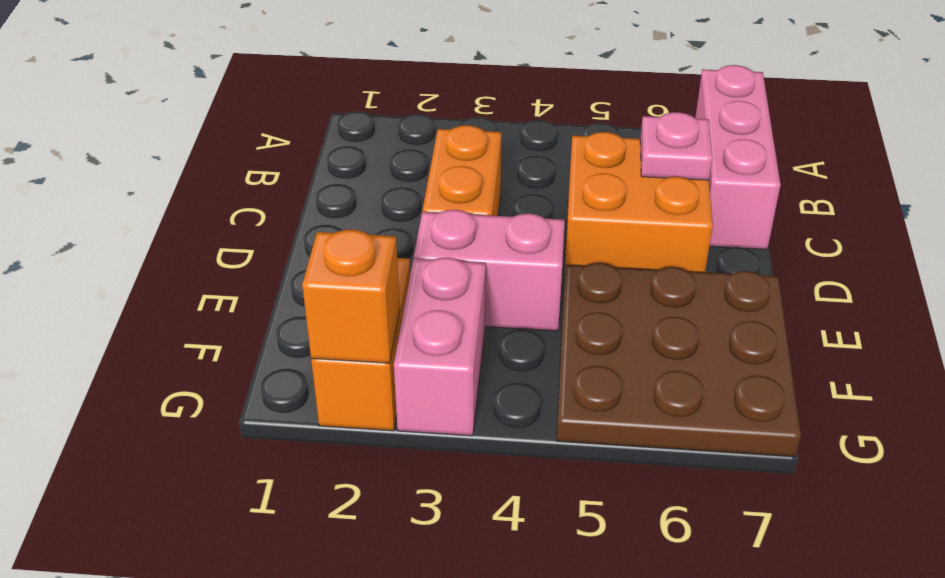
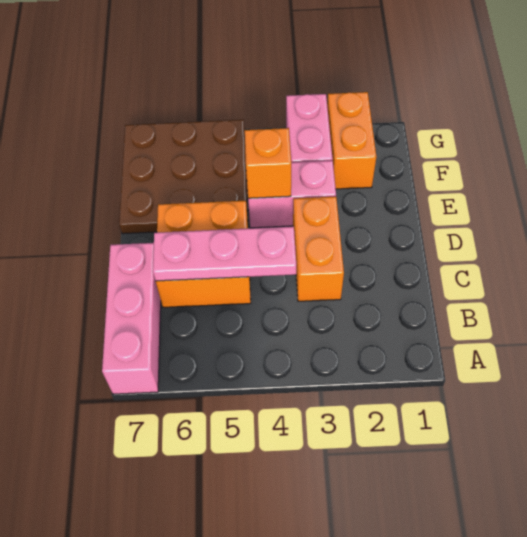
pink 1x1 plate [640,112,712,180] -> pink 1x3 plate [153,226,296,281]
orange 1x1 brick [302,230,400,363] -> orange 1x1 brick moved to [245,128,291,198]

